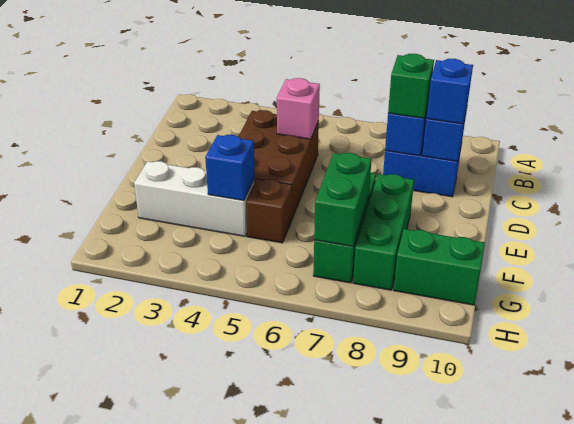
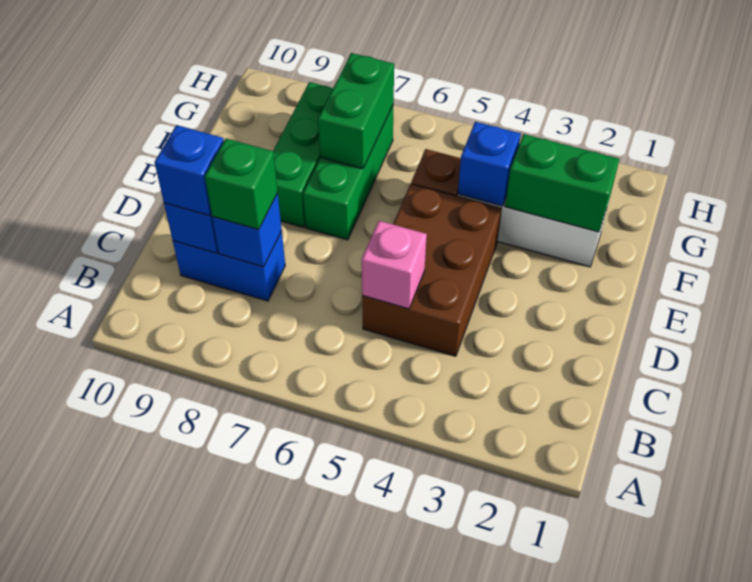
green 1x2 brick [394,229,485,305] -> green 1x2 brick moved to [505,134,619,232]

